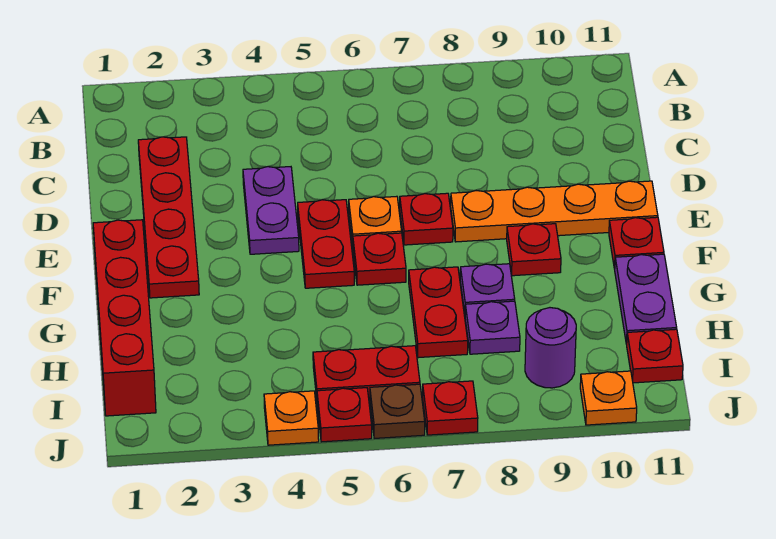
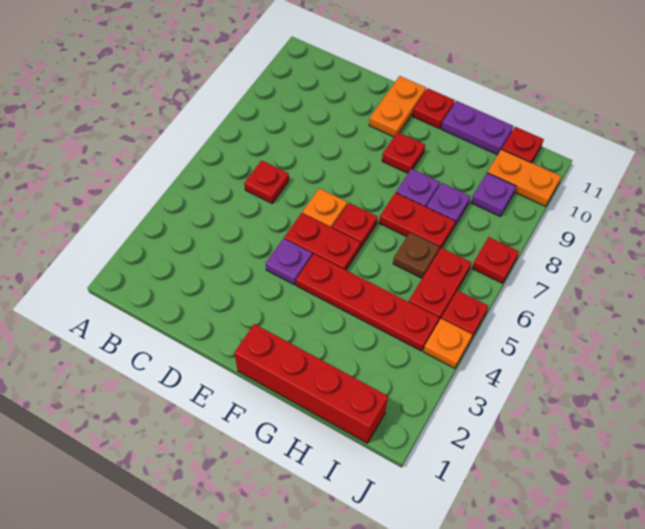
red 1x4 plate [138,137,199,298] -> red 1x4 plate moved to [296,254,439,351]
purple 1x2 plate [243,167,299,254] -> purple 1x1 plate [266,239,312,285]
red 1x1 plate [400,193,453,245] -> red 1x1 plate moved to [244,160,289,203]
orange 1x4 plate [451,181,658,242] -> orange 1x2 plate [369,76,426,137]
purple 1x1 round brick [525,308,576,388] -> purple 1x1 plate [471,173,516,216]
brown 1x1 plate [370,384,425,439] -> brown 1x1 plate moved to [393,233,439,278]
orange 1x1 plate [580,371,637,425] -> orange 1x2 plate [487,149,561,206]

